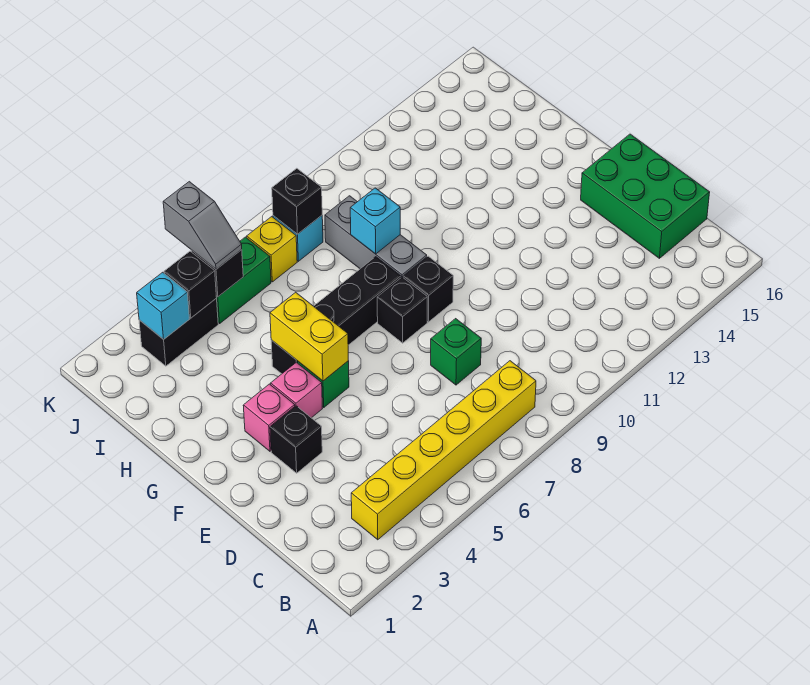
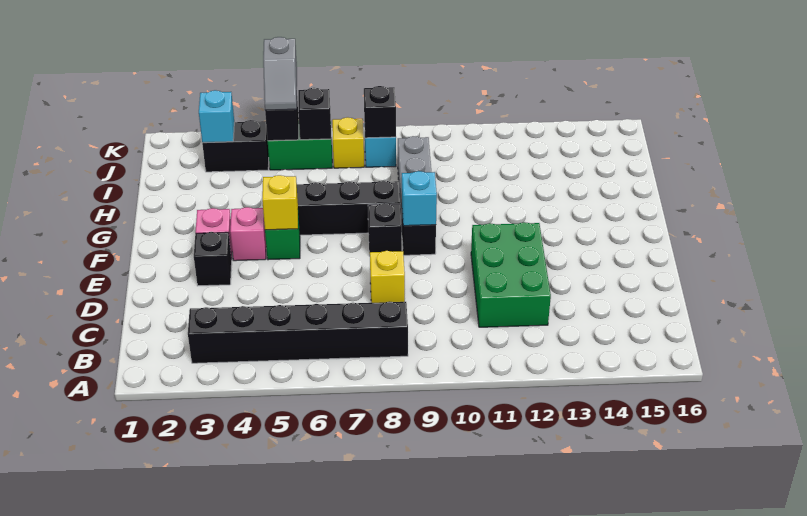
yellow 1x6 brick [351,361,536,540] -> black 1x6 brick [188,301,408,363]
green 2x3 brick [581,134,710,258] -> green 2x3 brick moved to [471,222,551,327]
green 1x1 brick [431,319,481,385] -> yellow 1x1 brick [370,251,405,303]
yellow 1x2 brick [270,292,348,381] -> yellow 1x1 brick [262,175,298,230]
cyan 1x1 brick [350,188,400,254] -> cyan 1x1 brick moved to [402,171,437,226]
black 1x1 brick [164,251,217,318] -> black 1x1 brick moved to [298,88,331,140]

